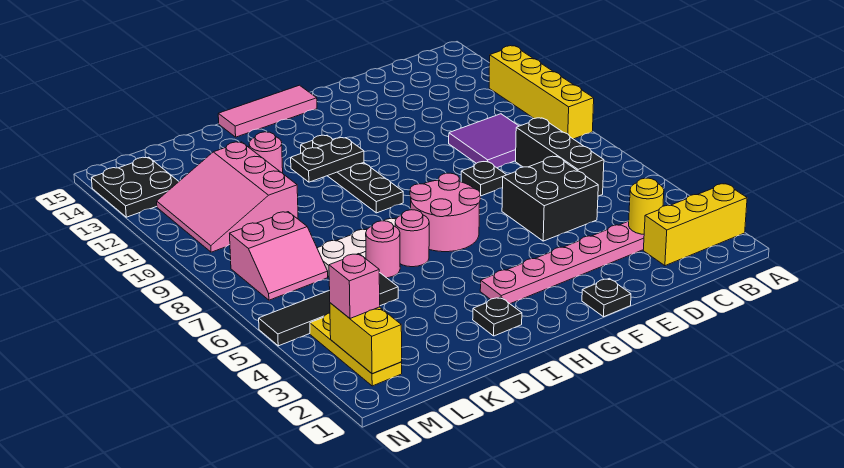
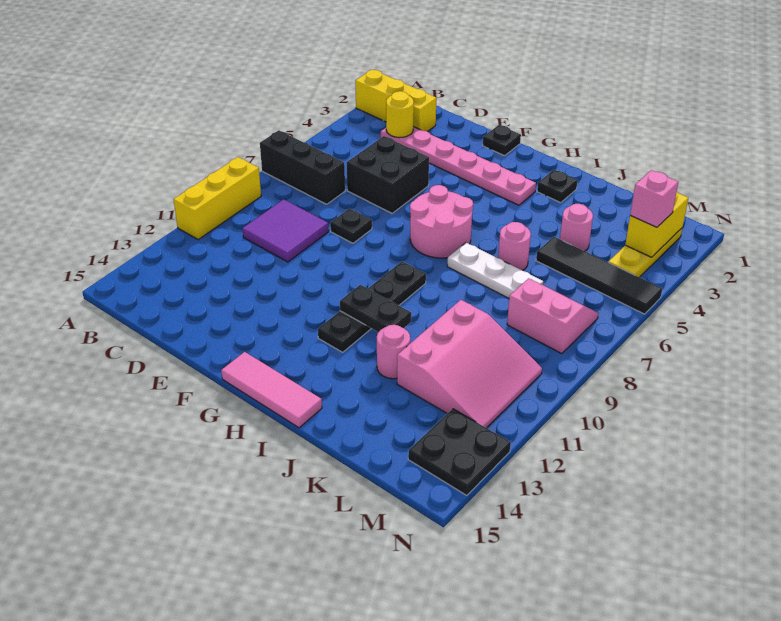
yellow 1x4 brick [489,46,594,139] -> yellow 1x3 brick [173,157,261,240]
black 1x3 brick [516,118,604,196] -> black 1x3 brick turned to [260,130,345,204]
pink 1x1 round brick [395,210,429,267] -> pink 1x1 round brick moved to [560,204,593,251]

